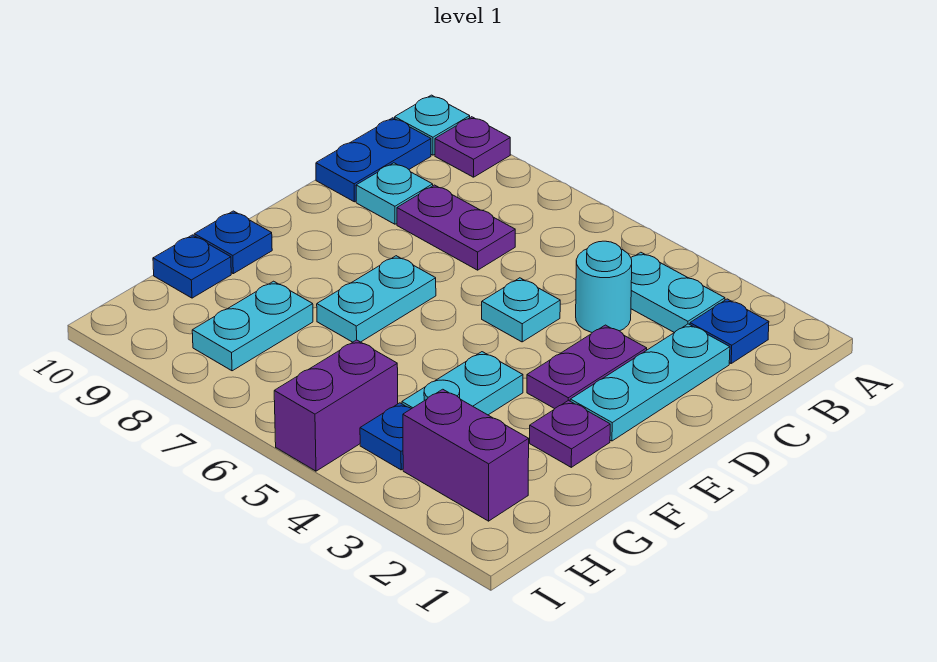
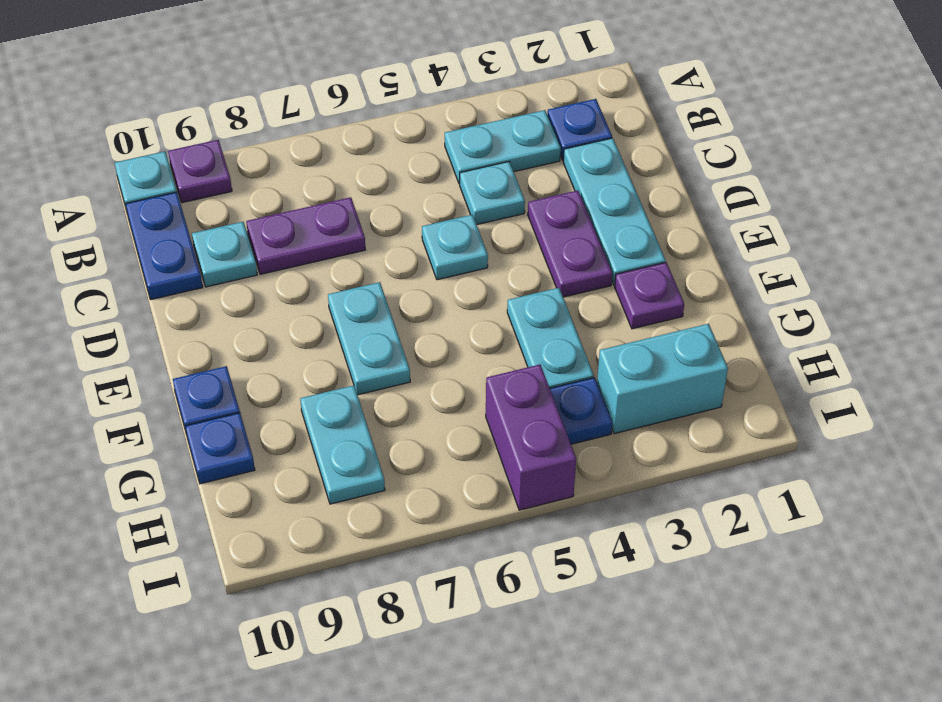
cyan 1x1 round brick [576,241,632,332] -> cyan 1x1 plate [460,162,525,225]
purple 1x2 brick [403,389,529,521] -> cyan 1x2 brick [597,324,728,434]

